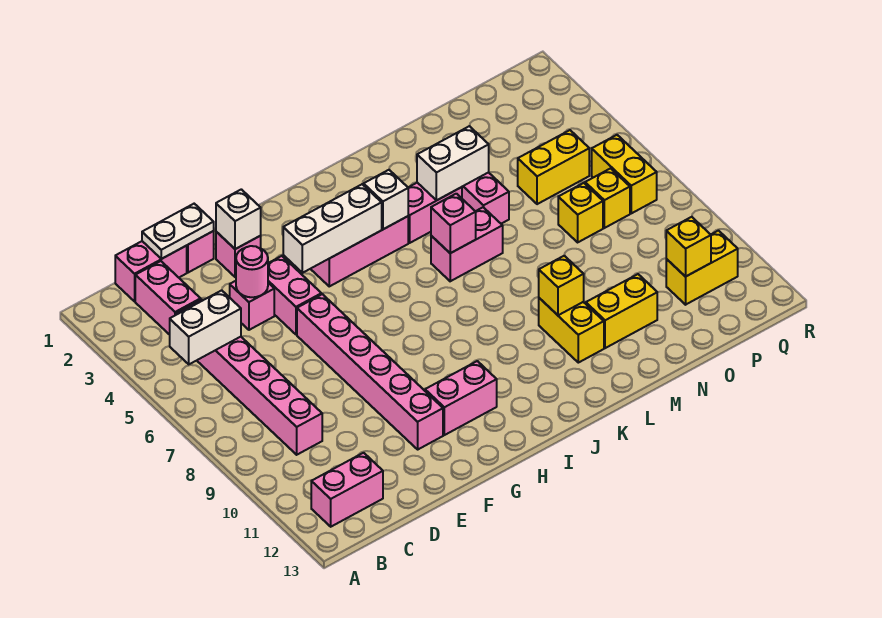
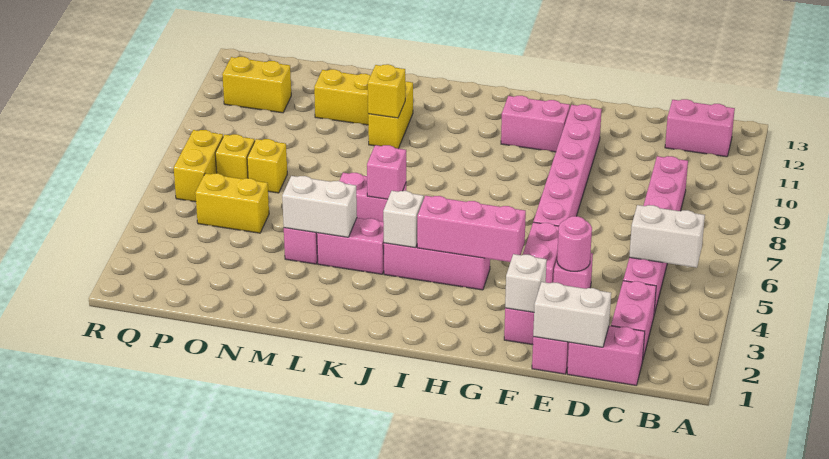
white 1x2 plate [142,204,214,259] -> white 1x2 brick [533,282,611,347]
white 1x3 brick [283,184,382,273] -> pink 1x3 brick [417,196,526,262]
yellow 1x1 brick [666,217,711,277] -> none

